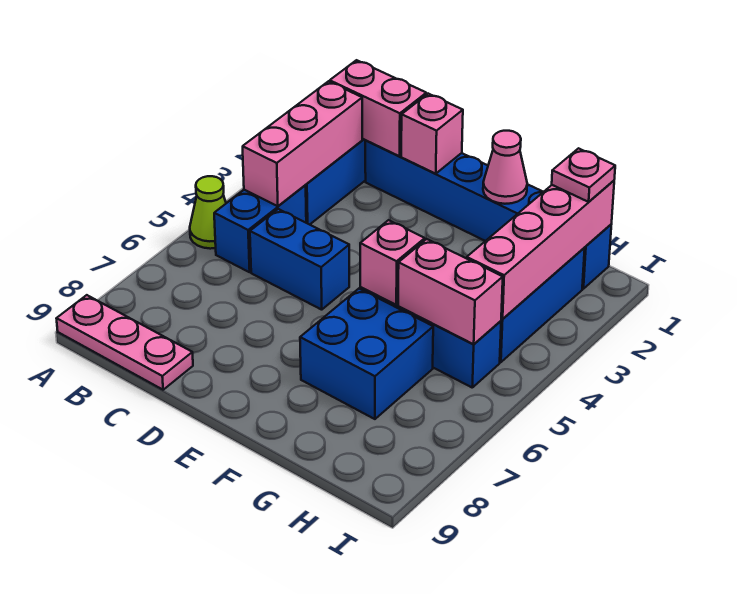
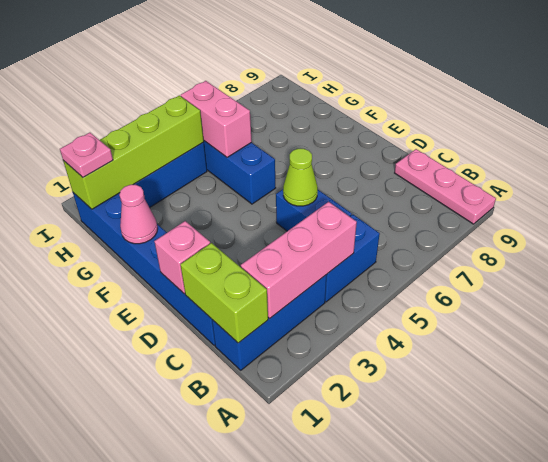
lime 1x1 cone [190,176,226,249] -> lime 1x1 cone moved to [283,149,318,206]
pink 1x2 brick [330,60,426,156] -> lime 1x2 brick [180,243,268,343]
pink 1x1 brick [360,220,425,305] -> none
blue 2x2 brick [300,289,433,419] -> none
pink 1x4 brick [467,181,614,319] -> lime 1x4 brick [63,96,204,209]

